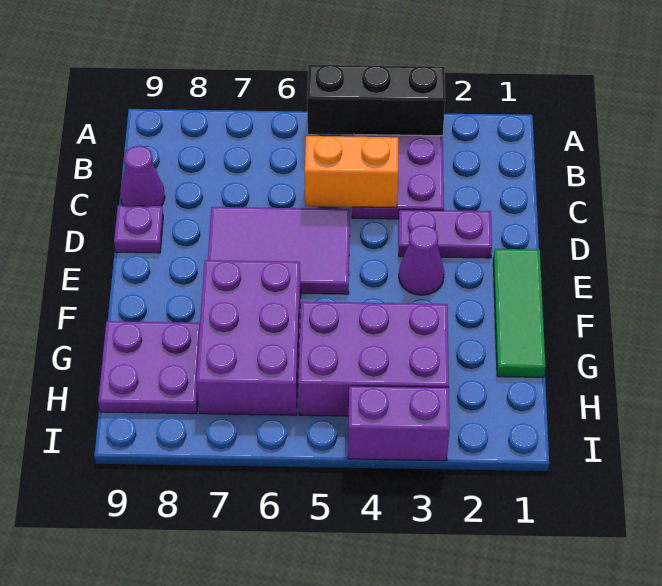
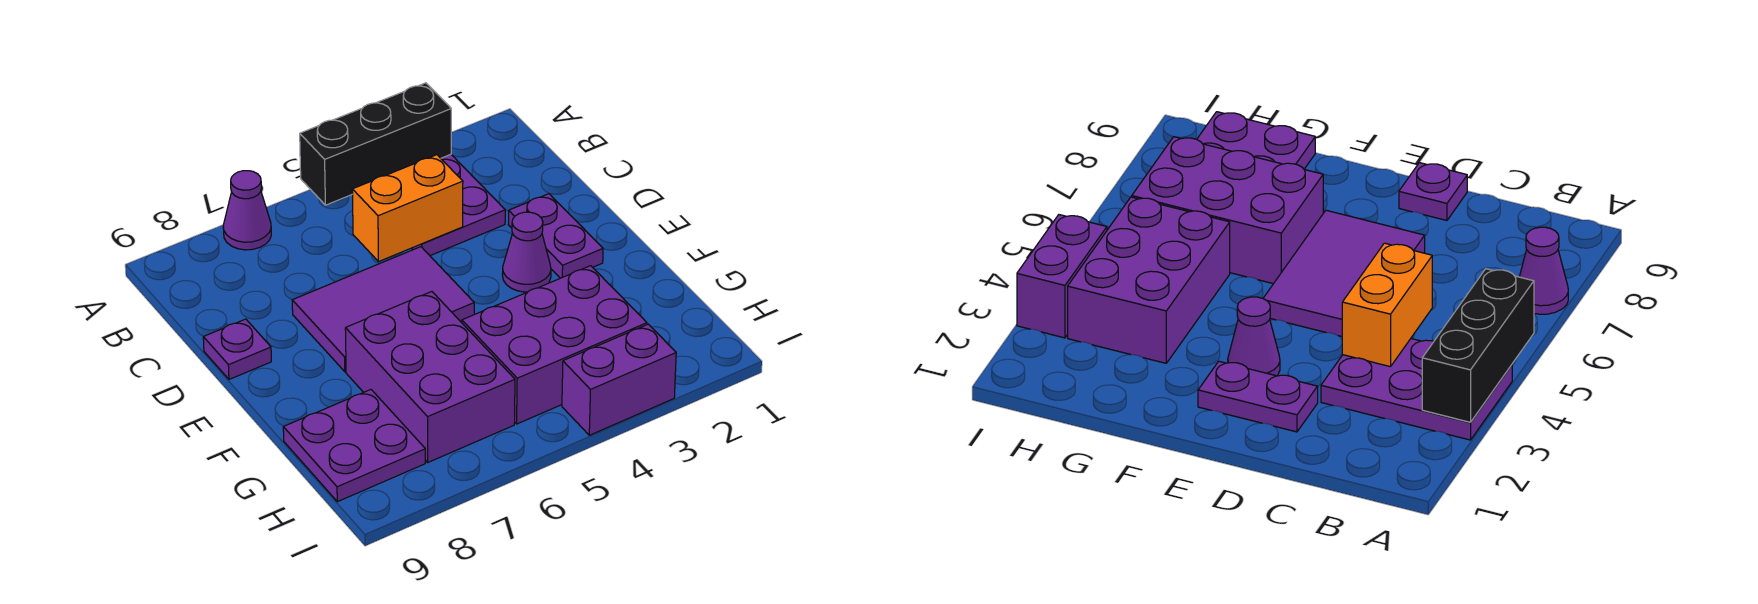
purple 1x1 cone [120,146,165,206] -> purple 1x1 cone moved to [223,171,271,250]
purple 1x2 plate [399,210,492,258] -> purple 1x2 plate turned to [508,194,603,278]
green 1x3 tile [493,249,546,377] -> none

